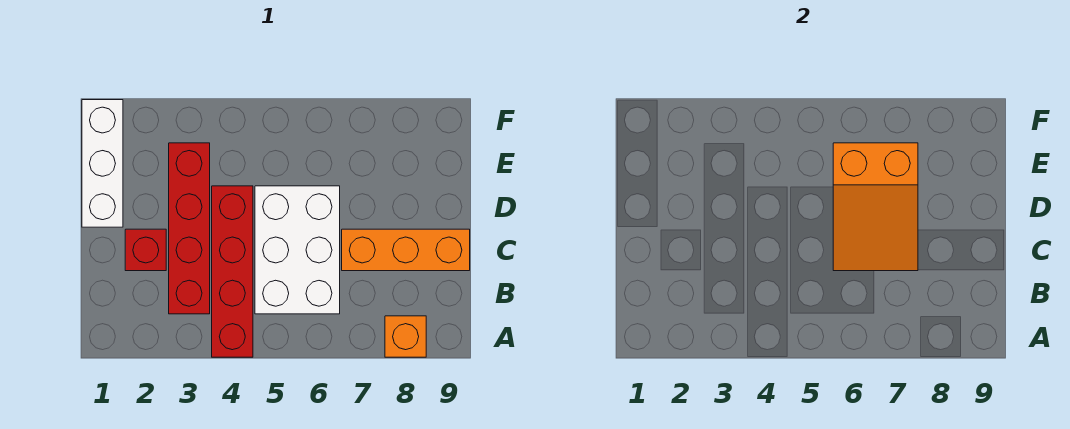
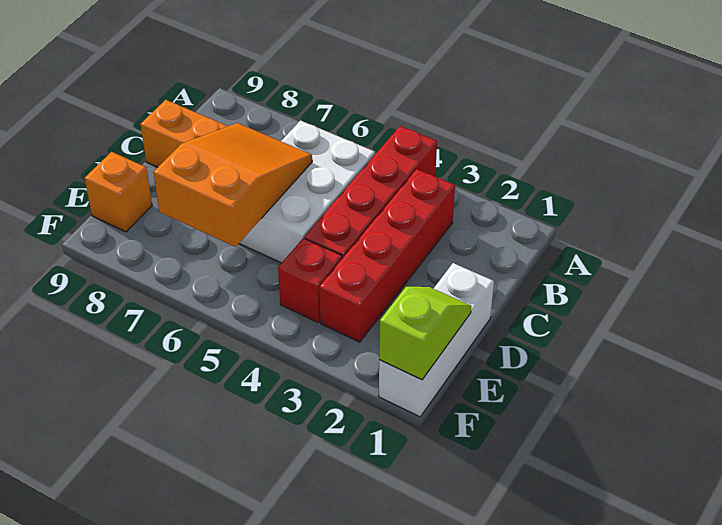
orange 1x1 brick [385,316,426,357] -> orange 1x1 brick moved to [85,152,152,232]
red 1x1 brick [125,229,166,271] -> red 1x1 brick moved to [278,238,342,323]
none -> lime 1x2 slope [379,287,471,380]

